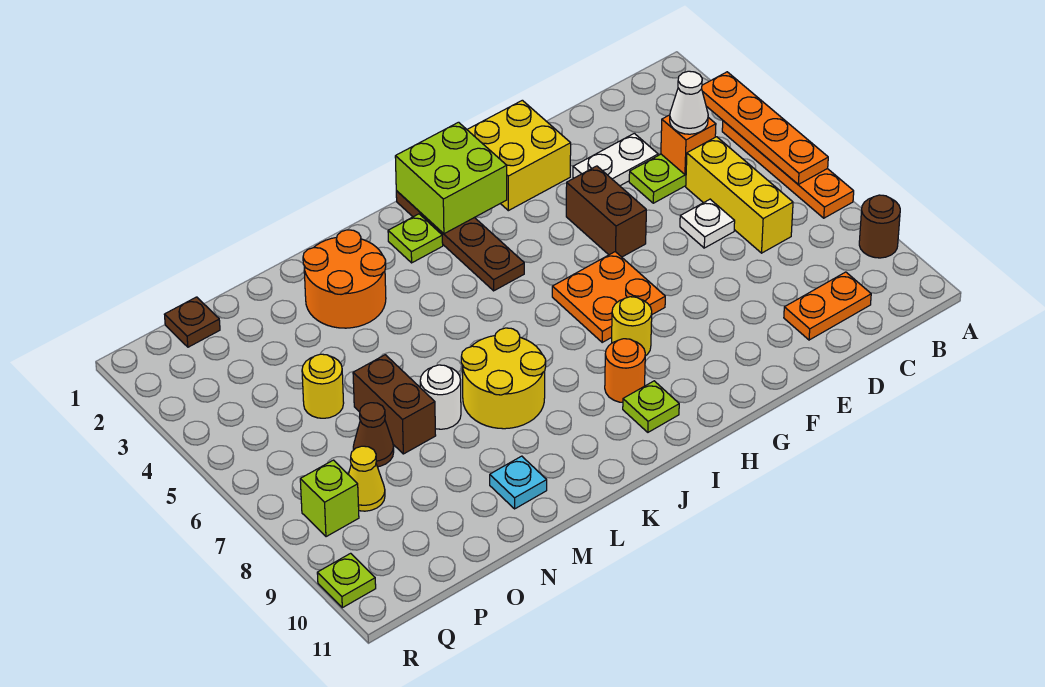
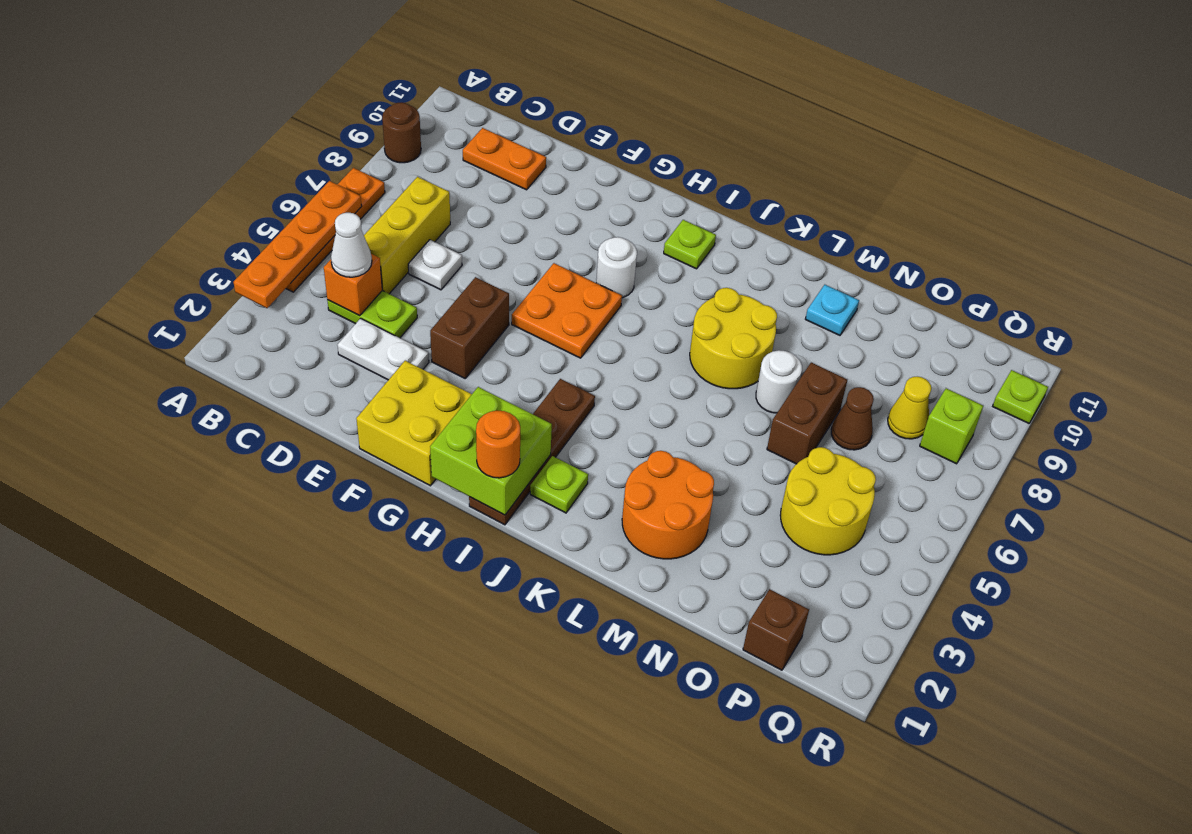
yellow 1x1 round brick [612,297,652,356] -> white 1x1 round brick [596,237,637,298]
orange 1x1 round brick [605,339,645,402] -> orange 1x1 round brick moved to [476,411,520,478]
yellow 1x1 round brick [302,354,344,418] -> yellow 2x2 round brick [780,447,876,555]
brown 1x1 plate [164,297,220,347] -> brown 1x1 brick [743,589,809,670]

